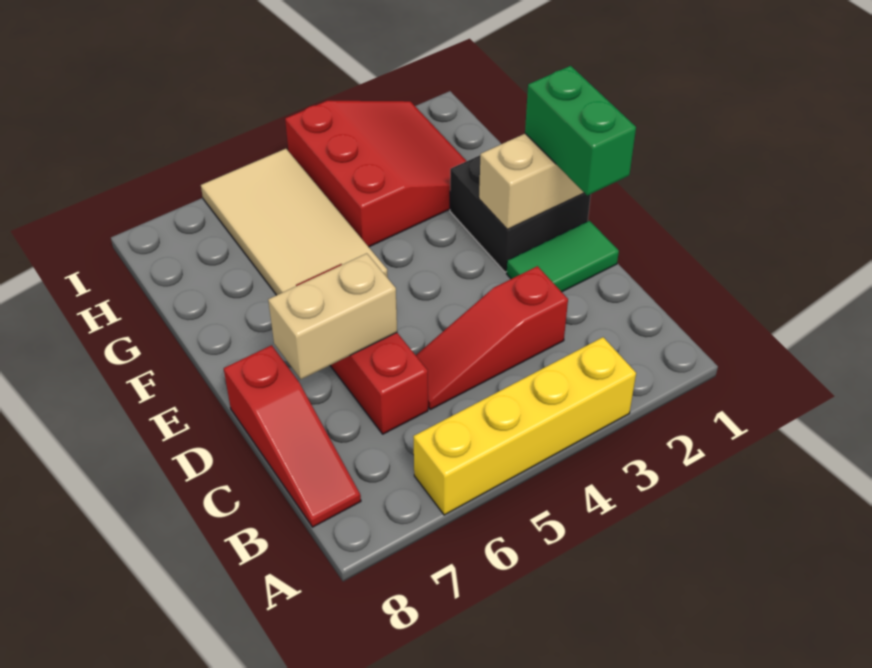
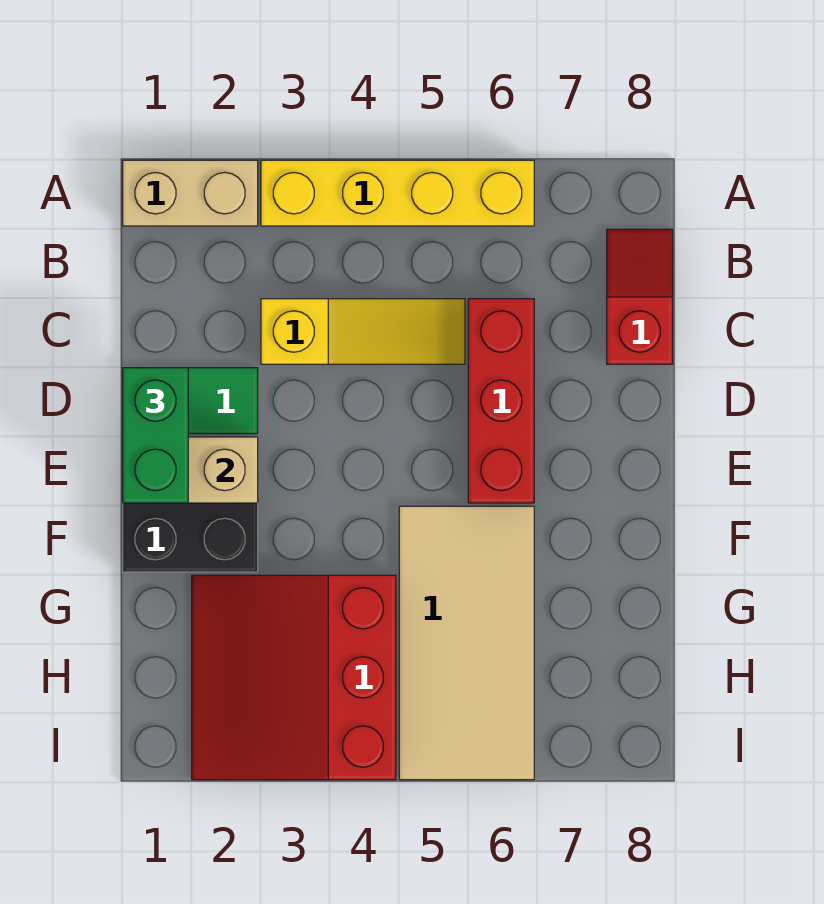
red 1x3 slope [224,345,361,527] -> red 1x2 slope [607,229,673,364]
red 1x3 slope [416,266,568,410] -> yellow 1x3 slope [261,299,465,364]
tan 1x2 brick [268,253,397,379] -> tan 1x2 brick moved to [123,160,258,226]

